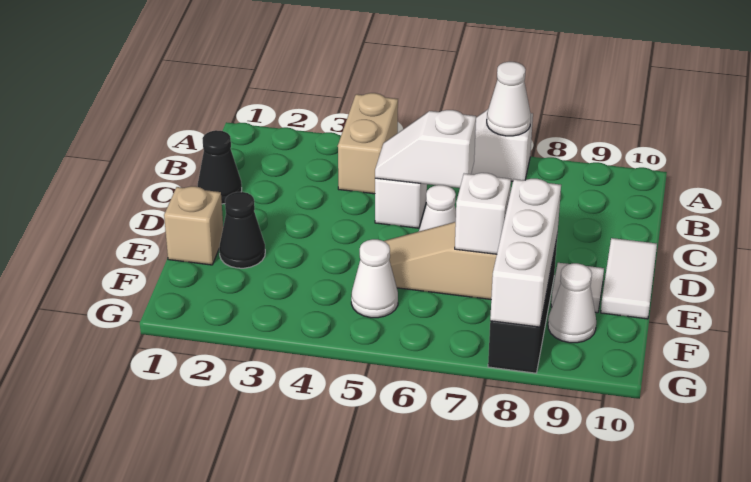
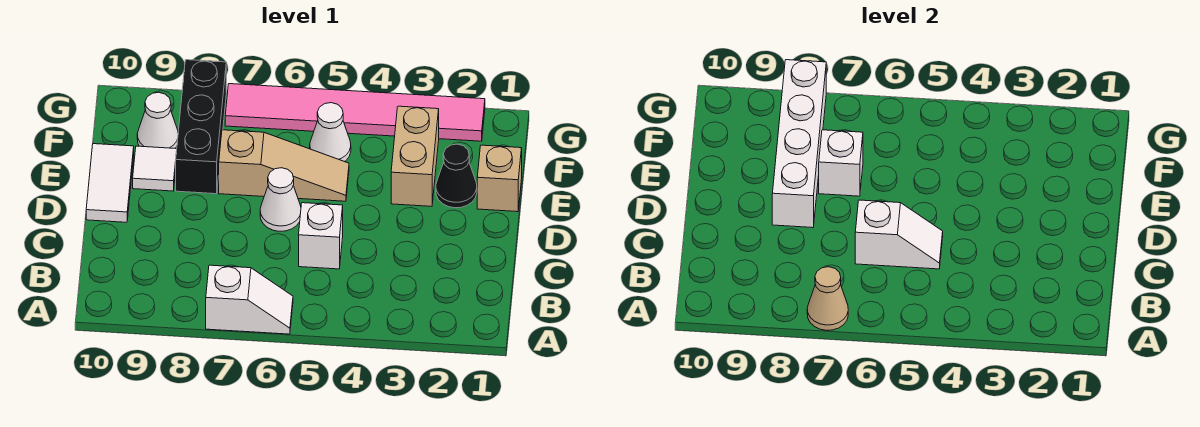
tan 1x2 brick [338,93,398,194] -> tan 1x2 brick moved to [391,106,439,206]
white 1x1 cone [487,62,531,136] -> tan 1x1 cone [807,267,848,330]
black 1x1 cone [198,130,242,204] -> none
white 1x3 brick [490,179,561,327] -> white 1x4 brick [772,60,826,228]
none -> pink 1x6 tile [225,84,485,141]

